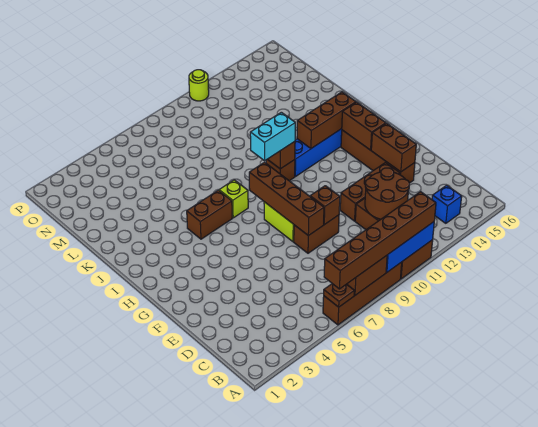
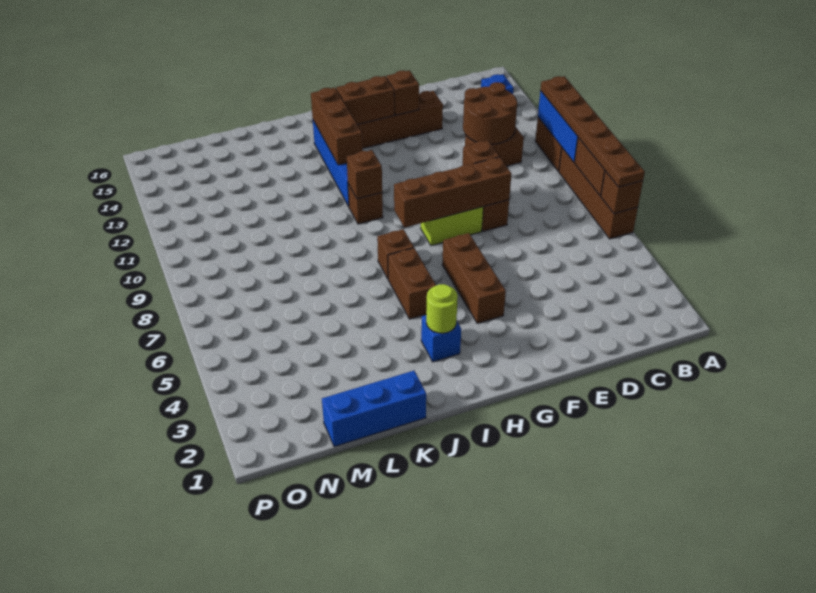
brown 1x1 plate [324,284,354,307] -> brown 1x1 brick [601,171,643,214]
brown 1x6 brick [324,192,436,289] -> brown 1x6 plate [541,76,645,187]
brown 1x3 brick [340,162,400,221] -> brown 1x3 brick moved to [442,233,506,323]
brown 1x2 brick [371,123,416,172] -> brown 1x1 brick [386,70,419,115]
none -> blue 1x1 brick [421,315,461,362]
lime 1x1 brick [219,180,248,218] -> brown 1x1 brick [377,229,414,278]
cyan 1x2 brick [250,112,295,161] -> none
none -> blue 1x3 brick [322,371,426,447]
lime 1x1 round brick [189,70,209,101] -> lime 1x1 round brick moved to [426,284,458,333]

